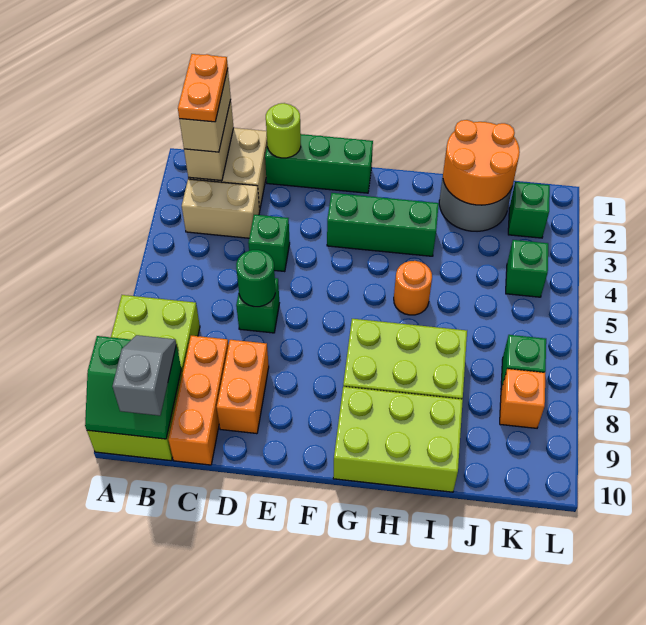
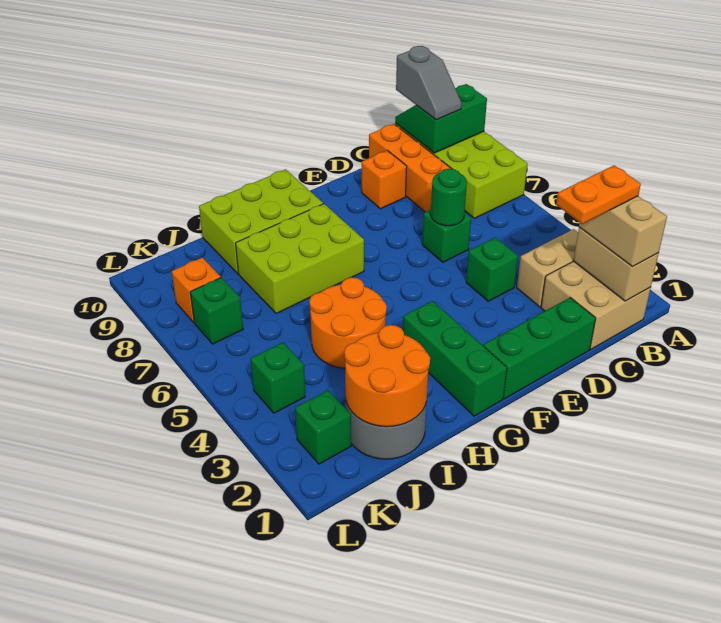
orange 1x2 plate [178,54,228,122] -> orange 1x2 plate turned to [556,166,641,224]
lime 1x1 round brick [266,103,301,158] -> none
orange 1x2 brick [217,340,269,434] -> orange 1x1 brick [362,151,407,209]
green 1x3 brick [327,193,439,256] -> green 1x3 brick turned to [403,301,507,416]
orange 1x1 round brick [394,261,432,315] -> orange 2x2 round brick [309,277,387,368]

